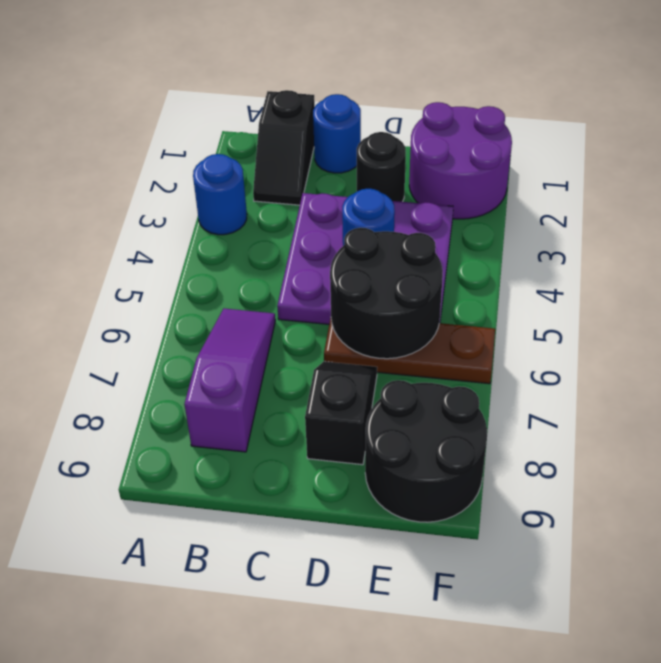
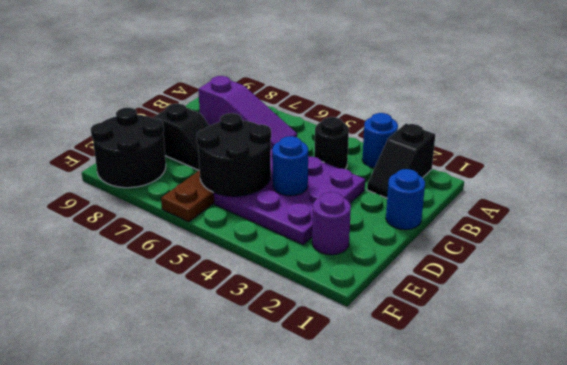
black 1x2 slope [253,90,315,205] -> black 1x2 slope turned to [367,124,436,198]
black 1x1 round brick [357,132,406,202] -> black 1x1 round brick moved to [314,117,349,169]
purple 2x2 round brick [409,102,512,219] -> purple 1x1 round brick [312,192,351,255]

